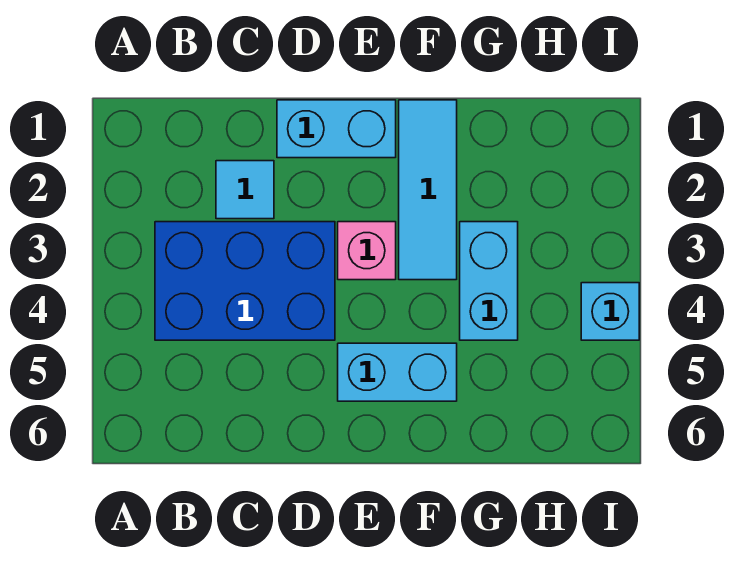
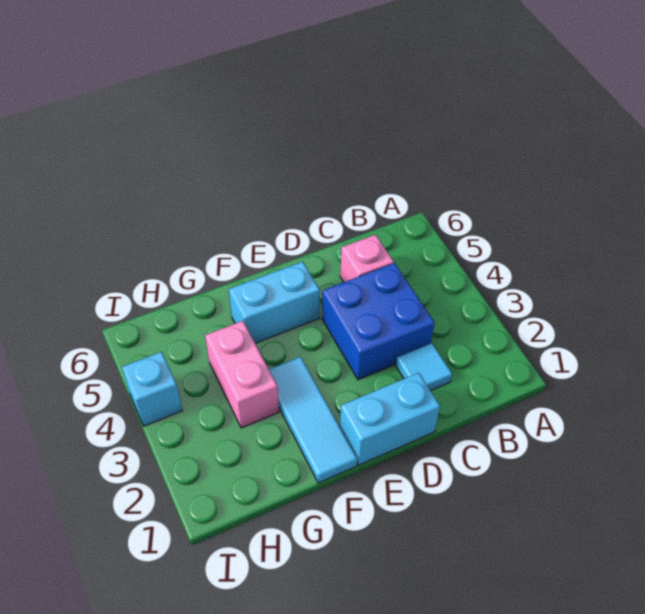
blue 2x3 brick [155,222,335,340] -> blue 2x2 brick [322,263,435,380]
pink 1x1 brick [338,222,396,280] -> pink 1x1 brick moved to [340,235,394,282]
cyan 1x2 brick [460,222,518,340] -> pink 1x2 brick [205,321,279,428]

